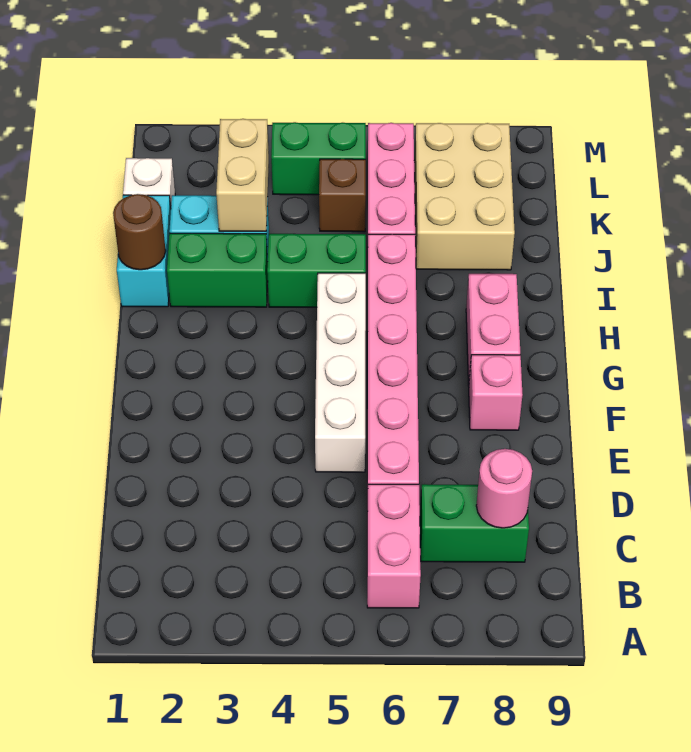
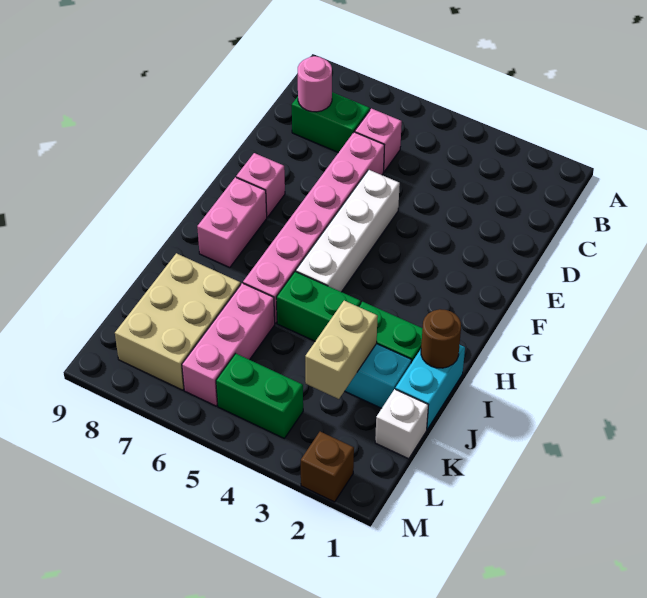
pink 1x2 brick [367,484,421,608] -> pink 1x1 brick [355,109,402,172]
brown 1x1 brick [319,159,366,232] -> brown 1x1 brick moved to [301,432,354,502]

